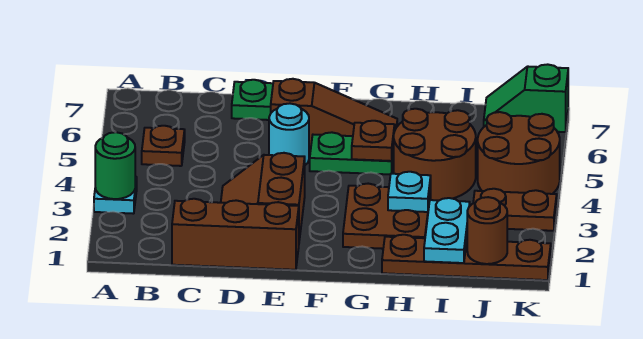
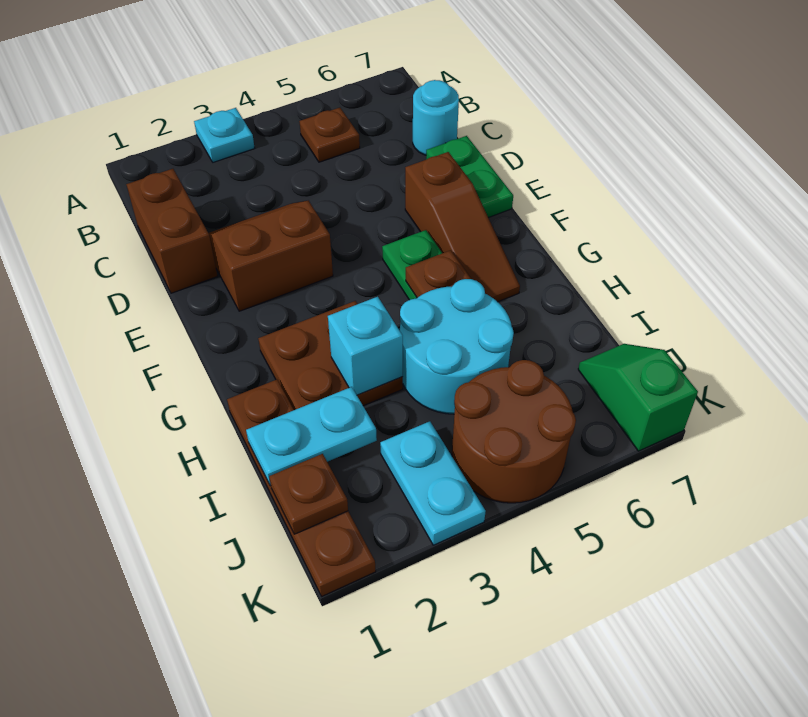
green 1x1 round brick [95,132,135,199] -> none
brown 1x3 brick [172,199,299,270] -> brown 1x2 brick [126,169,218,293]
cyan 1x1 round brick [269,104,309,165] -> cyan 1x1 round brick moved to [413,80,459,155]
cyan 1x1 plate [388,172,431,212] -> cyan 1x1 brick [328,297,403,395]
brown 2x2 round brick [393,109,476,200] -> cyan 2x2 round brick [400,279,514,414]
brown 1x1 round brick [467,197,507,264] -> brown 1x1 plate [269,454,348,534]
brown 1x2 plate [473,189,557,231] -> cyan 1x2 plate [380,421,486,545]

